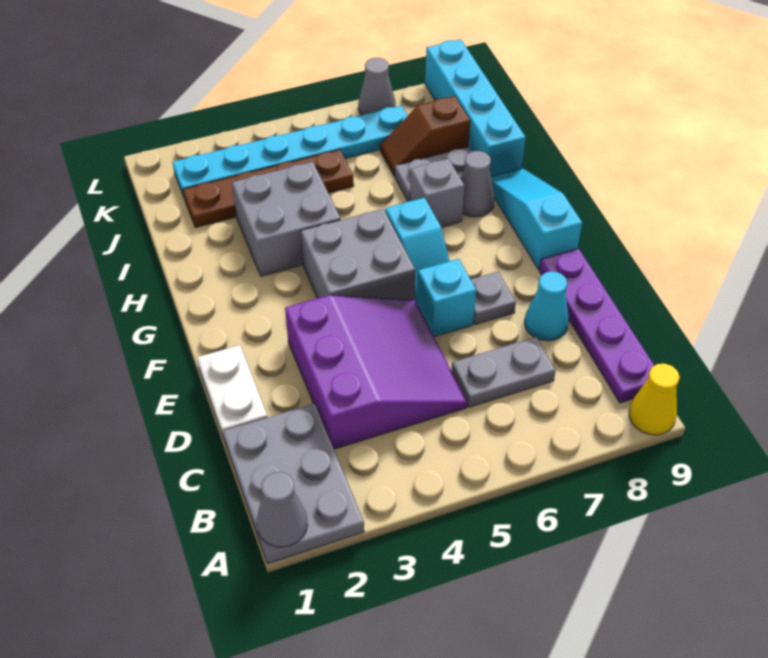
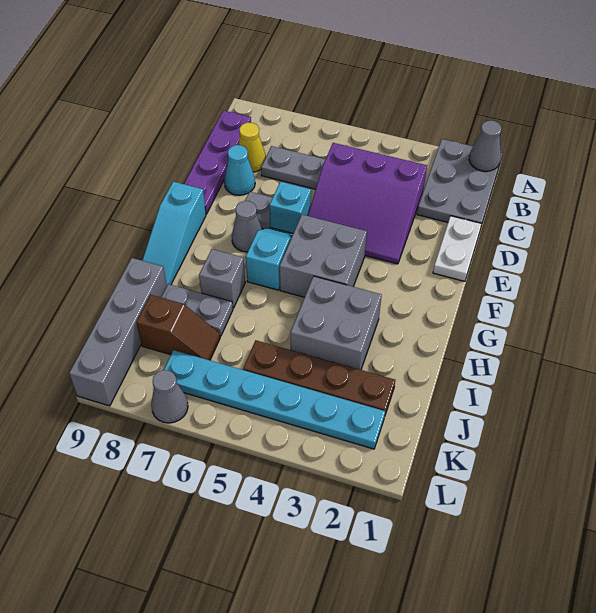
yellow 1x1 cone [629,364,680,435] -> yellow 1x1 cone moved to [238,122,266,172]
purple 3x3 slope [285,295,467,449] -> purple 3x3 slope turned to [308,143,427,264]
grey 1x1 cone [461,151,495,217] -> grey 1x1 cone moved to [232,201,262,252]
cyan 1x4 brick [425,39,526,177] -> grey 1x4 brick [69,258,167,406]

